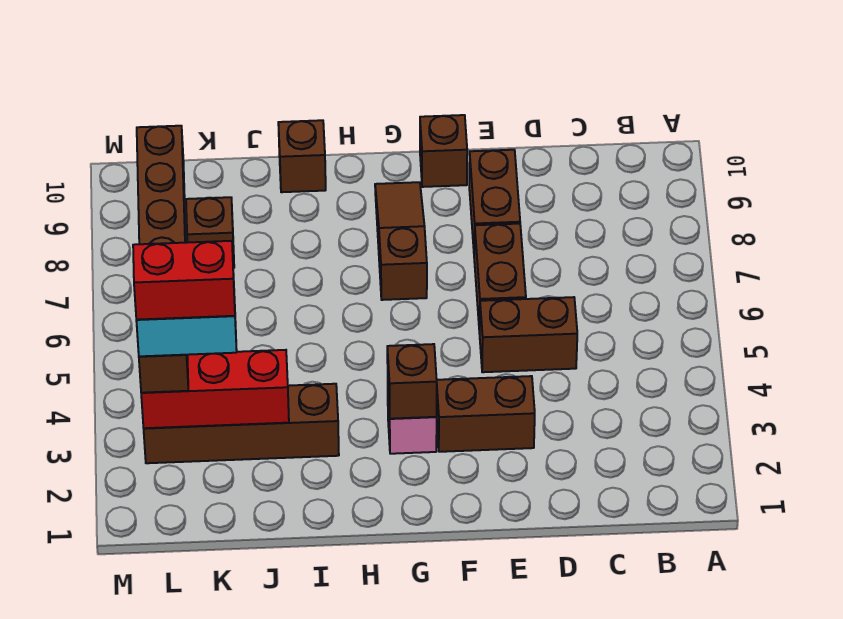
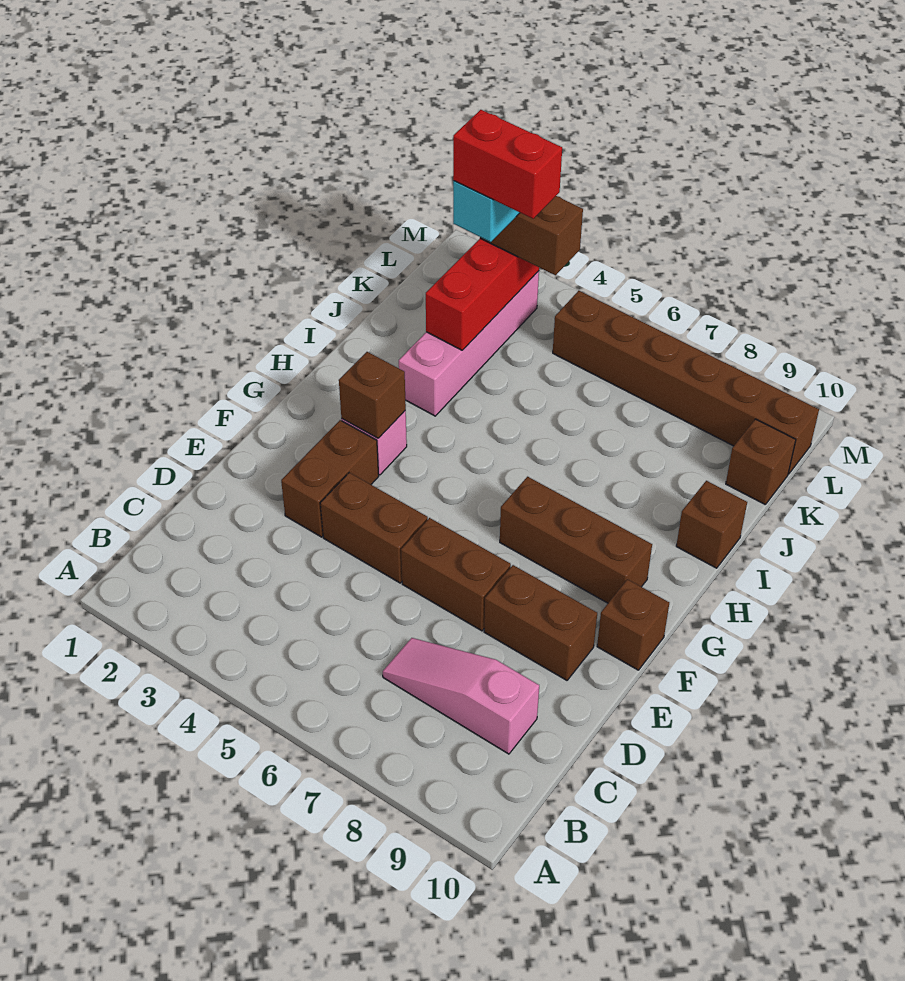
none -> pink 1x3 slope [383,638,539,754]
brown 1x2 brick [480,297,577,372] -> brown 1x2 brick turned to [320,473,428,583]
brown 1x3 slope [375,182,427,300] -> brown 1x3 brick [500,477,652,603]
brown 1x4 brick [144,384,339,463] -> pink 1x4 brick [399,271,539,416]
red 1x2 brick [133,241,235,320] -> red 1x2 brick turned to [453,110,562,219]
brown 1x1 brick [186,197,234,268] -> brown 1x1 brick moved to [726,419,796,504]

